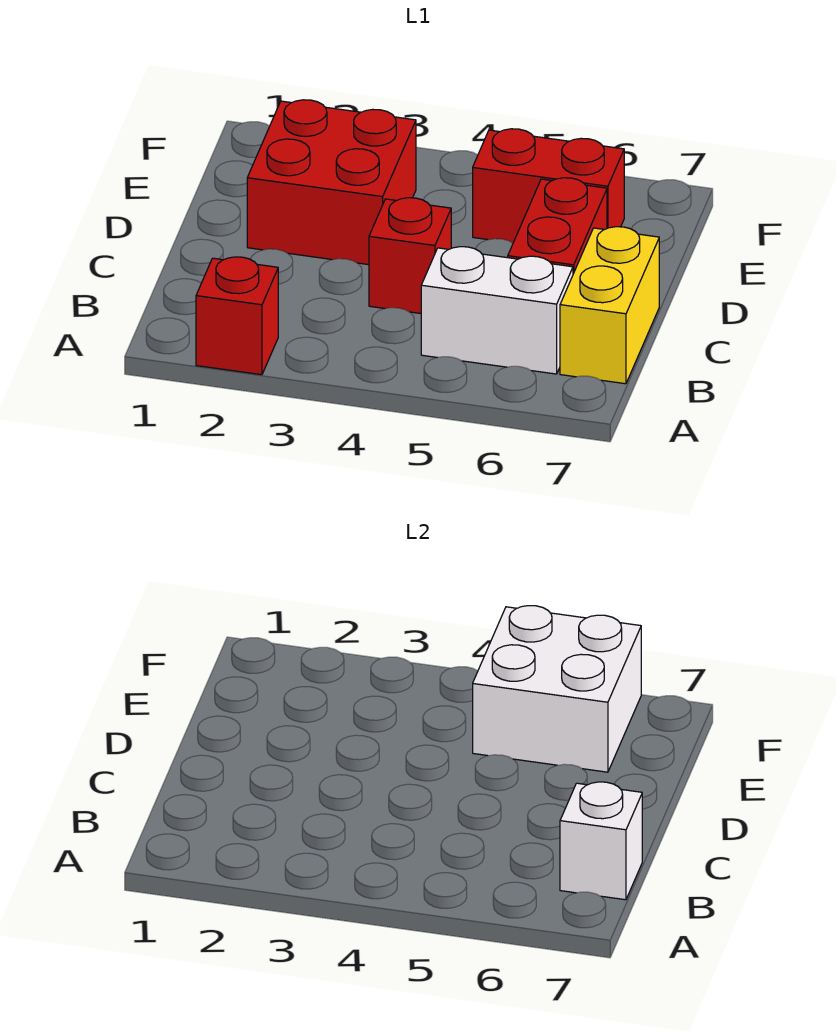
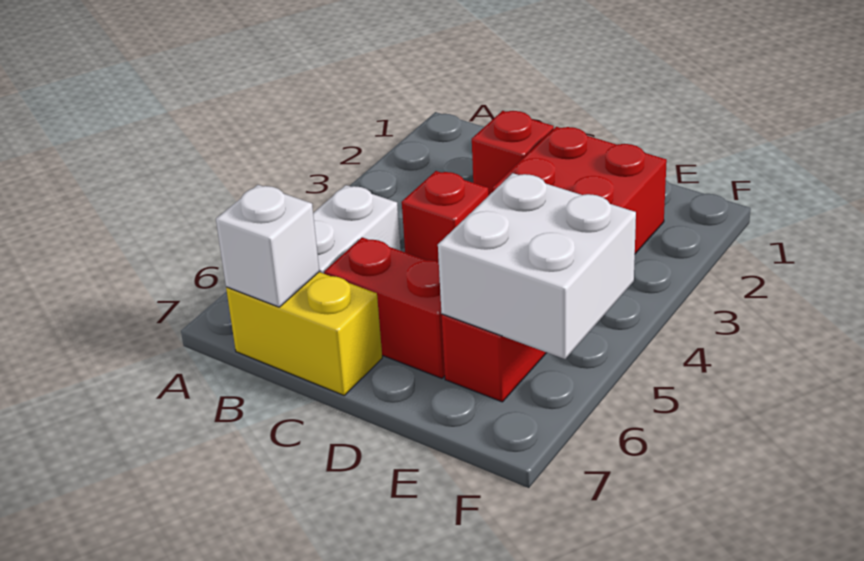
red 1x1 brick [196,257,278,375] -> red 1x1 brick moved to [472,111,554,195]

